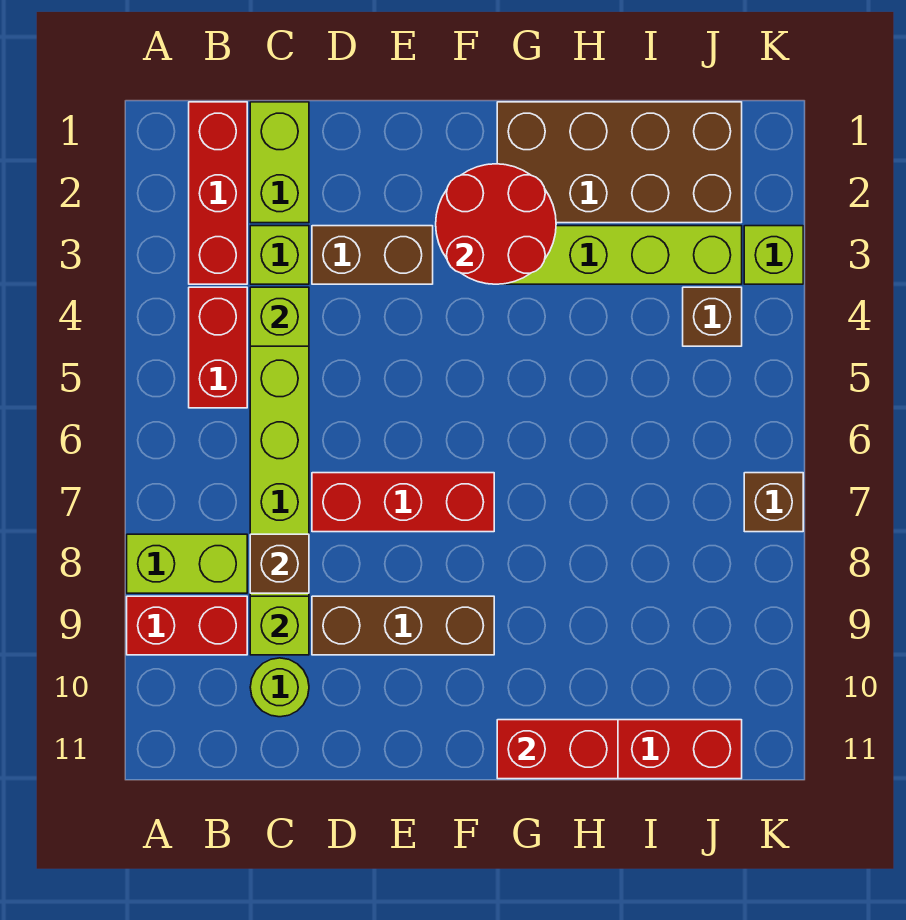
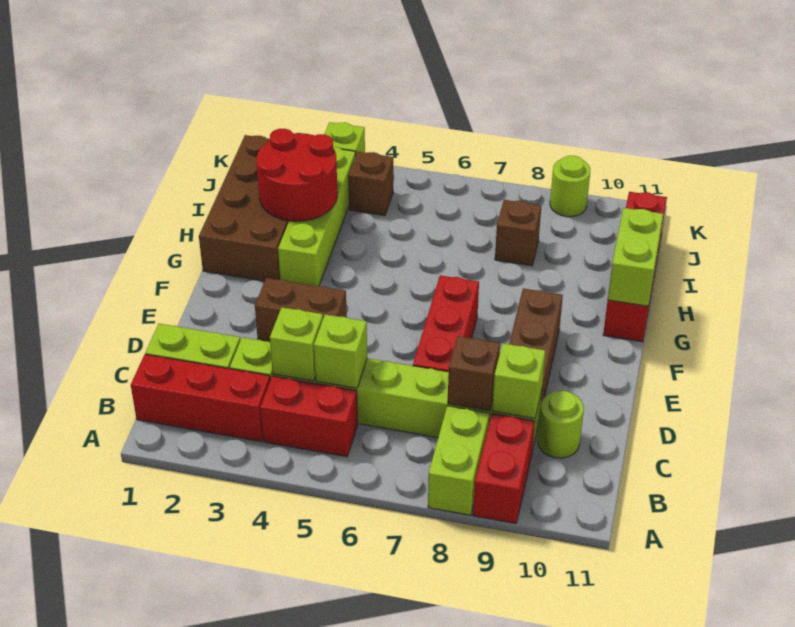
none -> lime 1x1 brick [314,314,367,388]
brown 1x2 brick [312,226,433,284] -> brown 1x2 brick turned to [255,278,347,342]
red 2x2 round brick [436,164,556,284] -> red 2x2 round brick moved to [256,129,338,221]
red 1x2 brick [497,720,618,779] -> lime 1x2 brick [608,208,663,306]
brown 1x1 brick [744,473,803,532] -> brown 1x1 brick moved to [495,200,541,266]
none -> lime 1x1 round brick [550,156,590,217]

